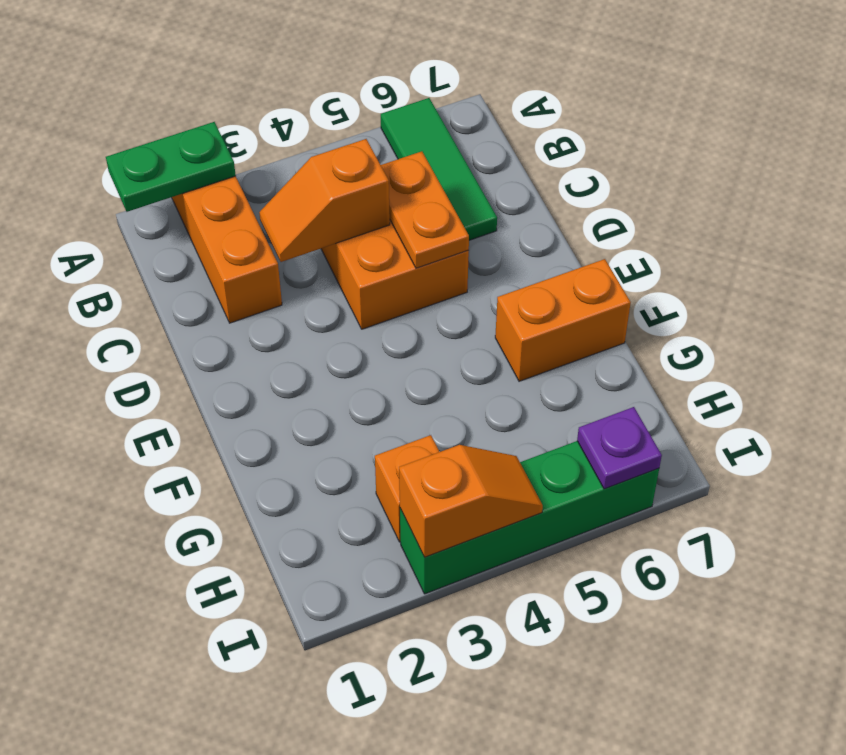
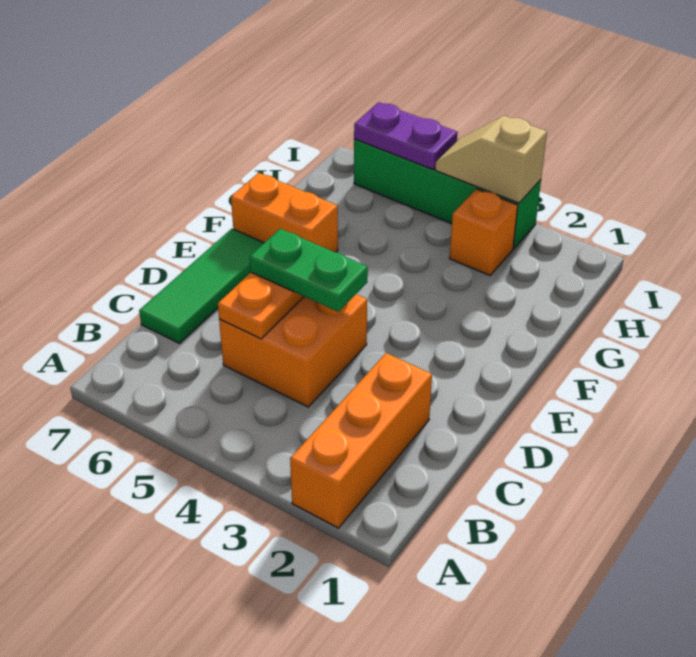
green 1x2 plate [106,122,236,212] -> green 1x2 plate moved to [250,229,368,312]
green 1x3 tile [381,98,497,240] -> green 1x3 tile moved to [139,229,264,343]
orange 1x2 slope [259,139,390,262] -> none
orange 1x2 slope [399,445,543,557] -> tan 1x2 slope [435,116,547,203]
purple 1x1 plate [577,407,662,489] -> purple 1x2 plate [354,102,458,169]

